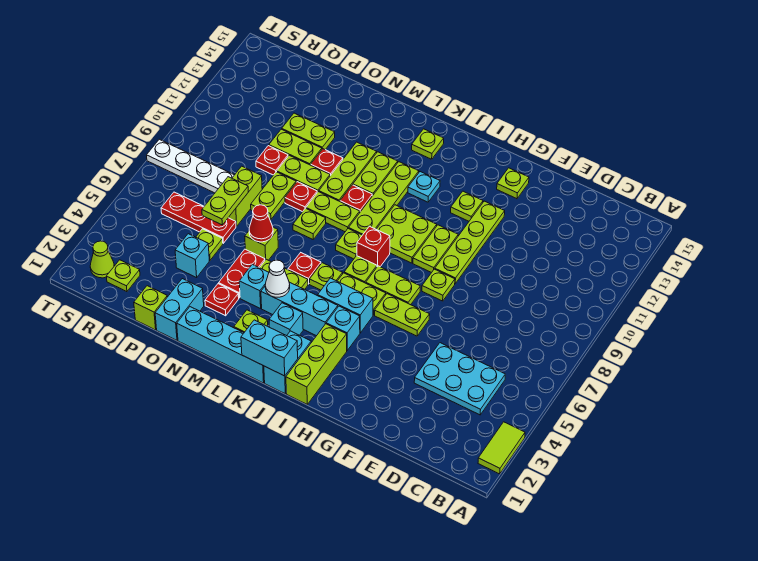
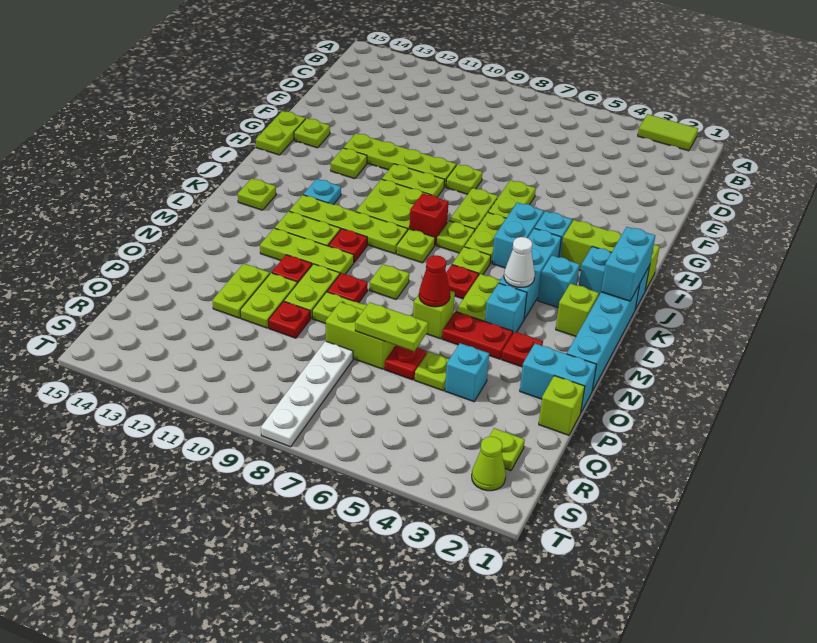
cyan 2x3 plate [414,343,505,415] -> none
lime 1x2 plate [306,192,360,232] -> lime 1x2 plate moved to [256,111,305,155]
red 1x3 plate [161,192,236,243] -> red 1x1 plate [385,345,427,380]

